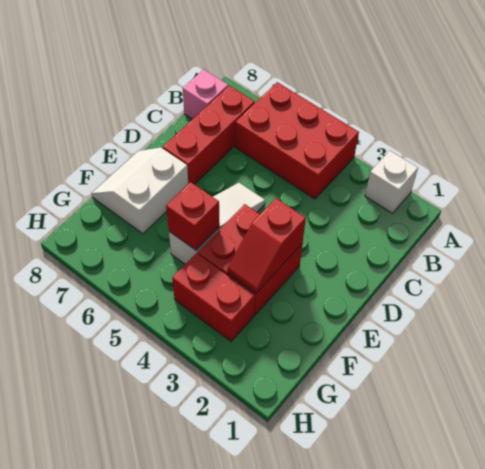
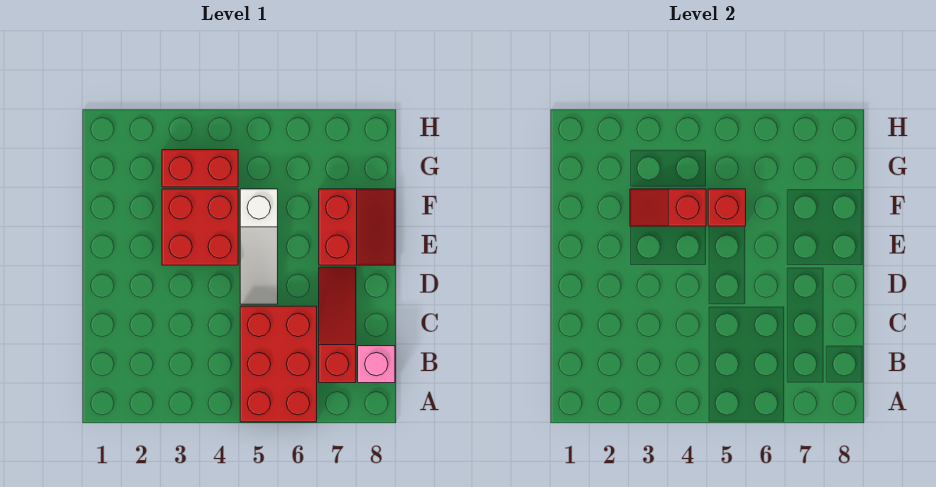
white 1x1 brick [365,151,418,213] -> none
red 2x3 brick [235,82,359,199] -> red 2x3 brick turned to [240,306,317,422]
red 1x3 brick [163,86,255,184] -> red 1x3 slope [319,267,356,383]
red 1x2 slope [227,198,306,293] -> red 1x2 slope turned to [630,189,706,226]
white 2x2 slope [92,147,188,234] -> red 2x2 slope [319,189,395,265]

